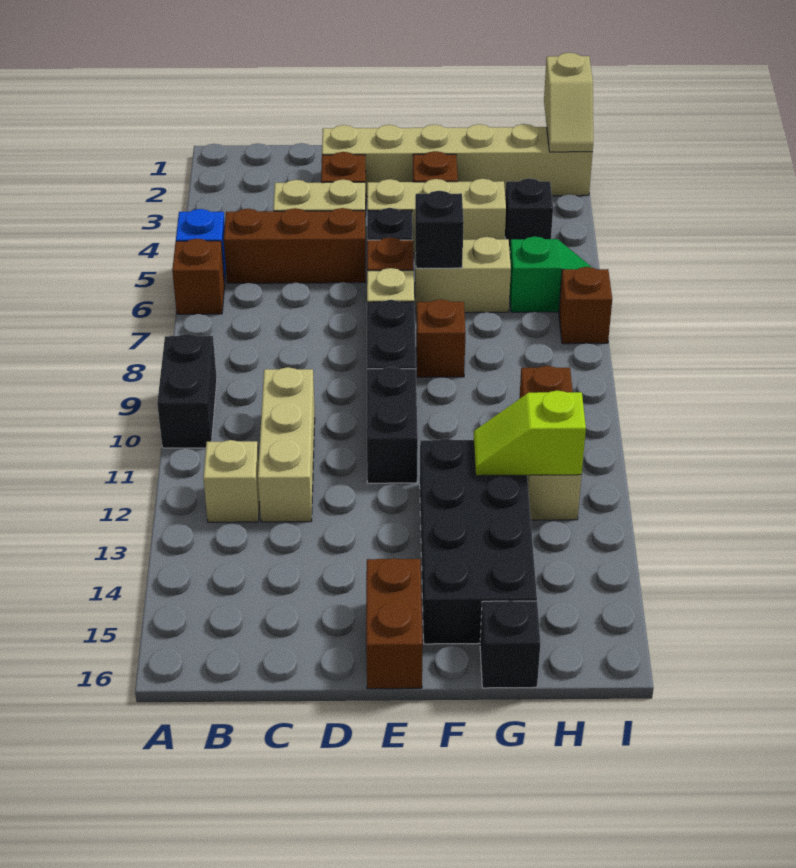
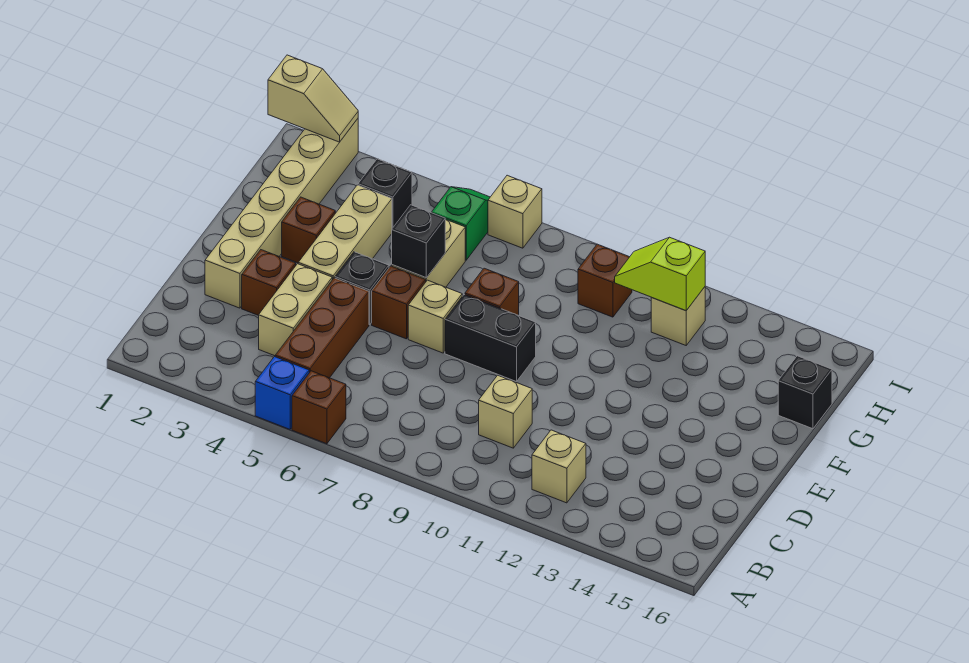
black 1x2 brick [157,334,217,448] -> none
tan 1x3 brick [258,367,315,522] -> tan 1x1 brick [479,375,532,448]
black 1x2 brick [367,367,418,483] -> none
brown 1x2 brick [366,558,423,689] -> none
black 2x4 brick [420,439,537,644] -> none
lime 1x2 slope [474,390,586,476] -> lime 1x2 slope turned to [615,237,705,311]
brown 1x1 brick [559,267,612,344] -> tan 1x1 brick [488,175,542,248]

